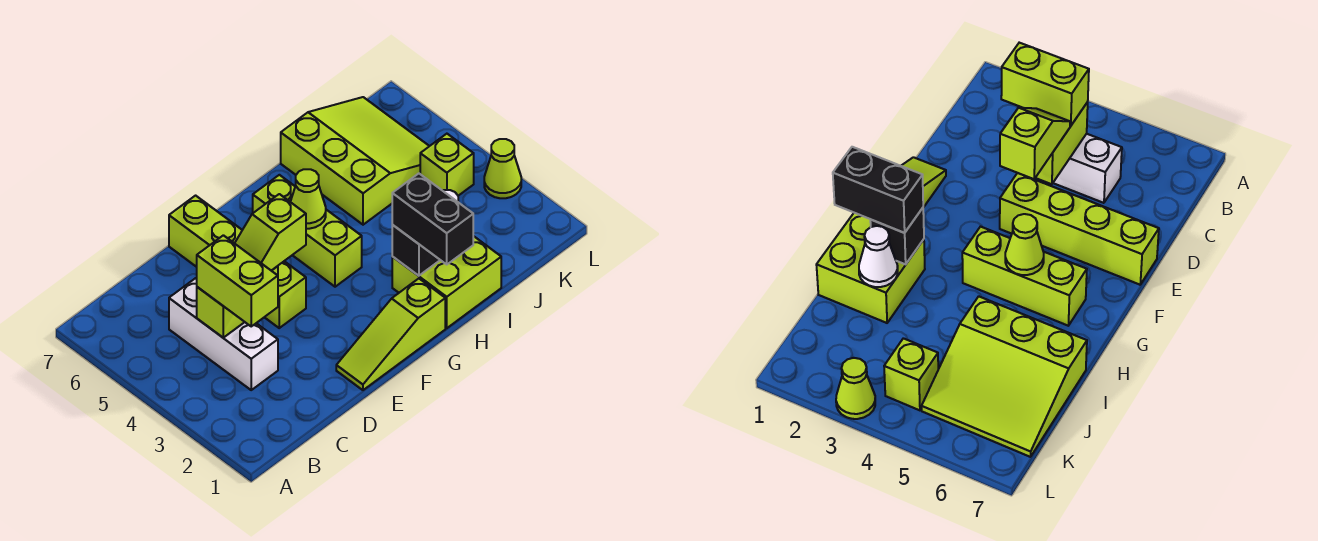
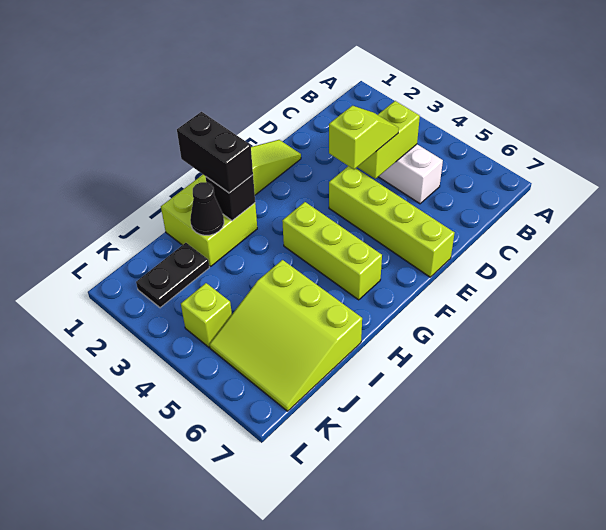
lime 1x2 brick [197,235,278,326] -> none
lime 1x1 cone [291,169,326,229] -> none
white 1x1 cone [859,226,898,287] -> black 1x1 cone [190,182,224,235]
none -> black 1x2 plate [136,243,209,308]
lime 1x1 cone [484,139,521,198] -> none

